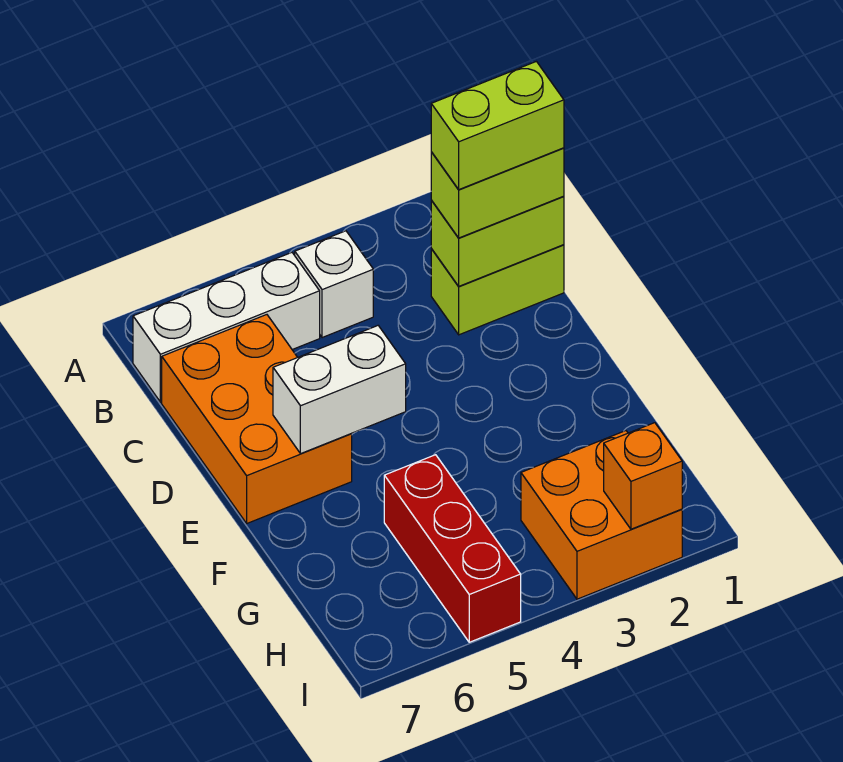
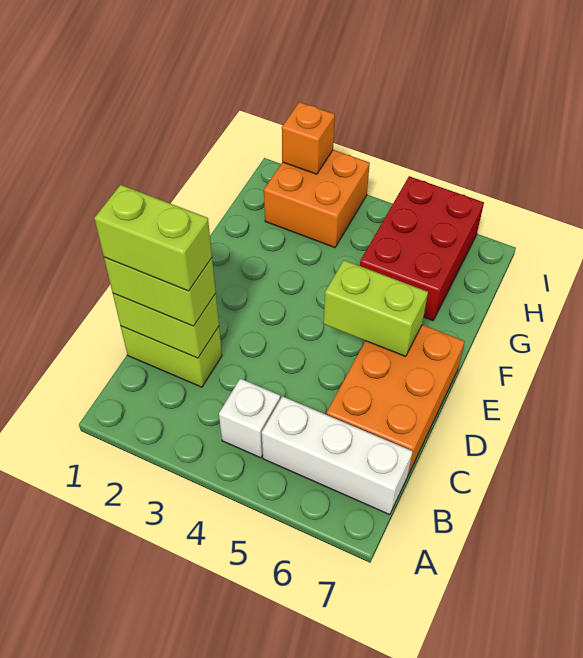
white 1x2 brick [273,326,406,454] -> lime 1x2 brick [324,260,428,357]
red 1x3 brick [384,455,521,642] -> red 2x3 brick [360,176,484,320]

